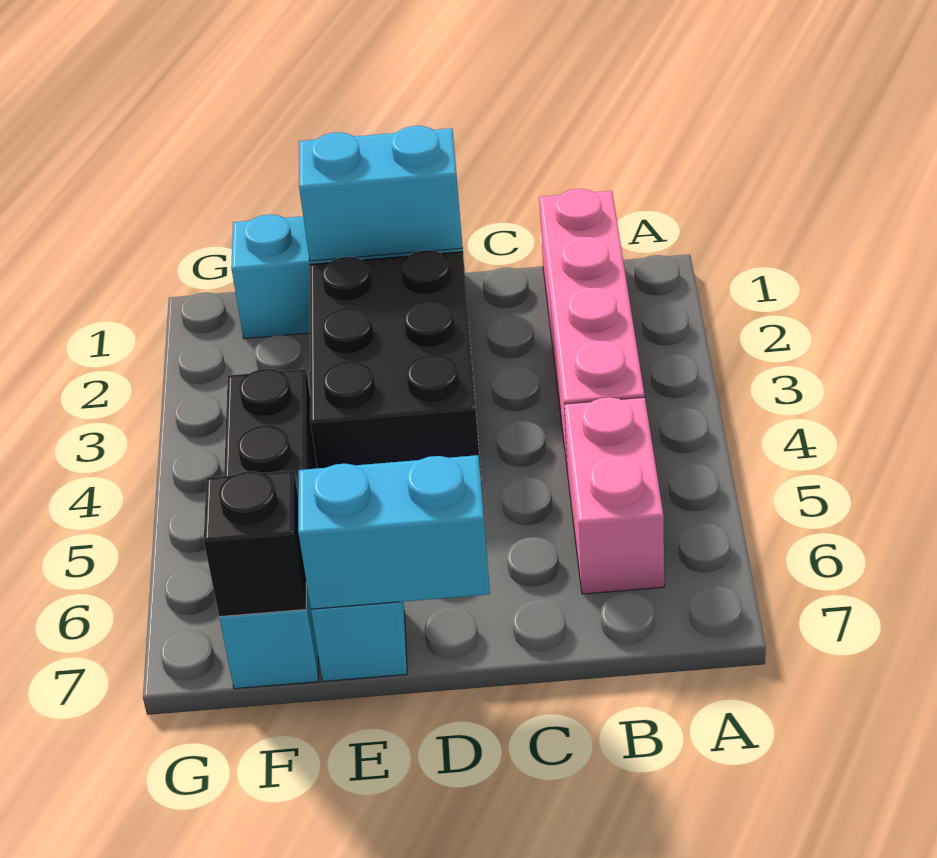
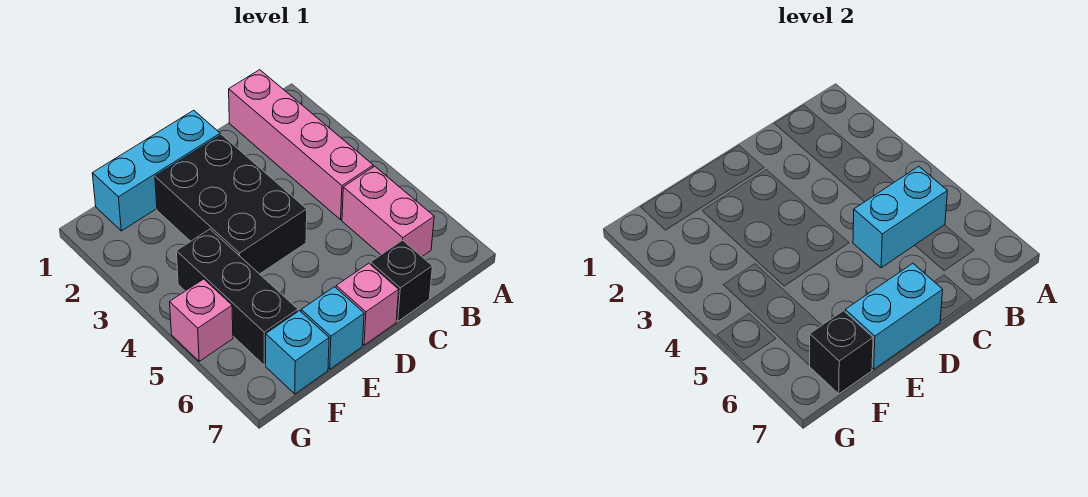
none -> black 1x1 brick [370,240,432,321]
cyan 1x2 brick [299,126,462,261] -> cyan 1x2 brick moved to [853,166,947,268]
none -> pink 1x1 brick [336,263,399,345]
none -> pink 1x1 brick [170,279,233,361]

